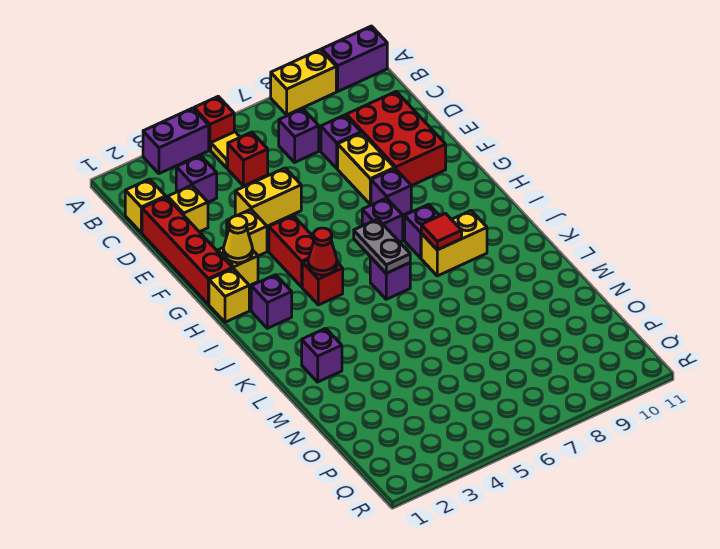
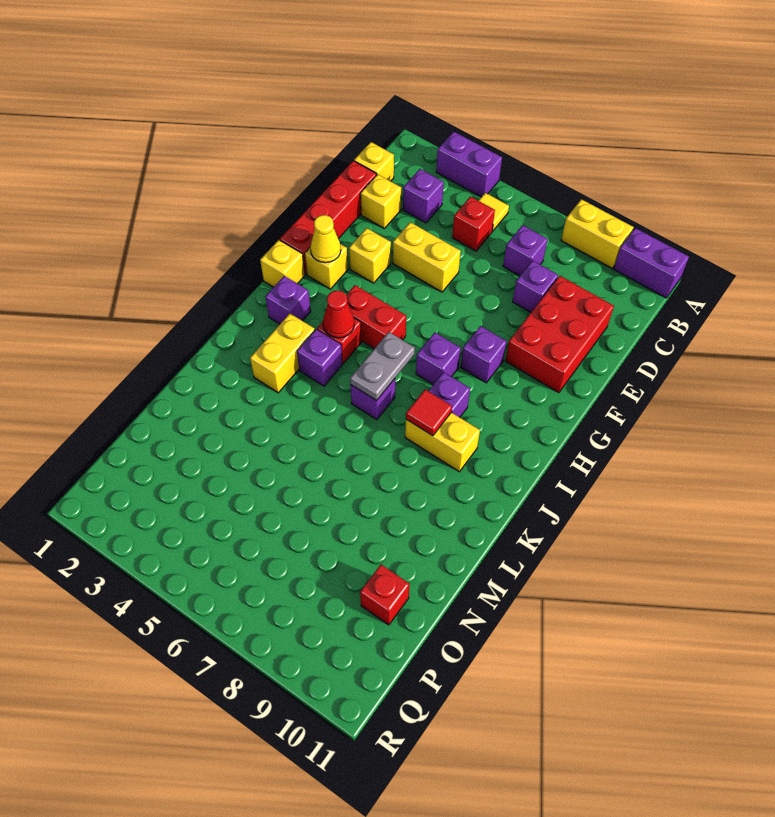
red 1x1 brick [194,96,234,150] -> red 1x1 brick moved to [360,565,409,625]
yellow 1x2 brick [338,133,395,204] -> yellow 1x2 brick moved to [250,313,315,393]
red 1x2 brick [269,216,314,287] -> red 1x2 brick turned to [346,285,406,349]
purple 1x1 brick [302,328,342,382] -> purple 1x1 brick moved to [297,329,342,386]

